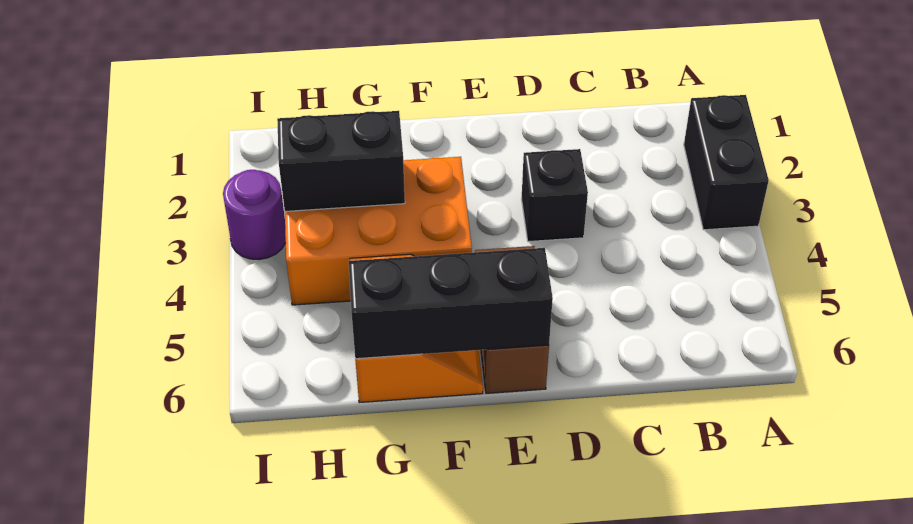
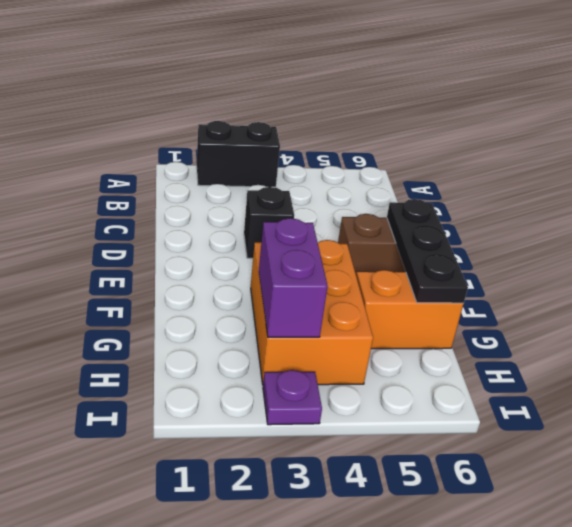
black 1x3 brick [348,248,553,359] -> black 1x3 plate [387,199,468,303]
black 1x2 brick [277,111,405,211] -> purple 1x2 brick [259,218,328,337]
purple 1x1 round brick [223,170,286,260] -> purple 1x1 plate [263,370,322,425]

